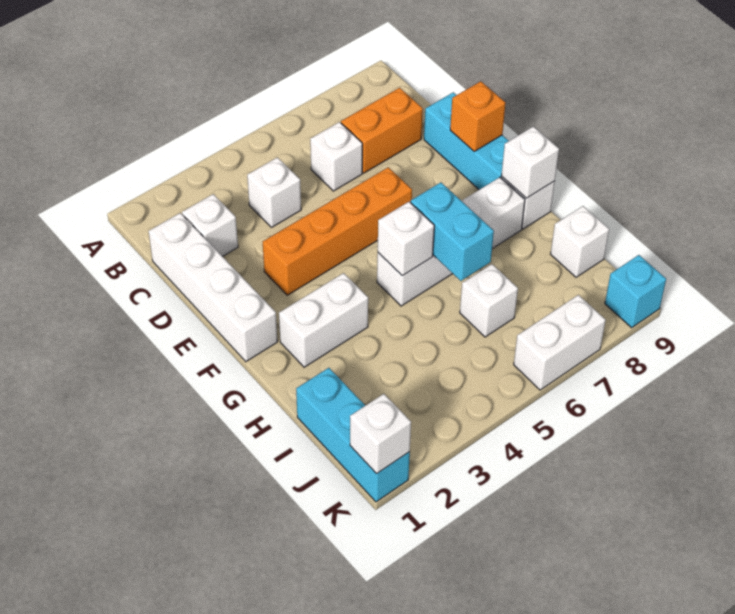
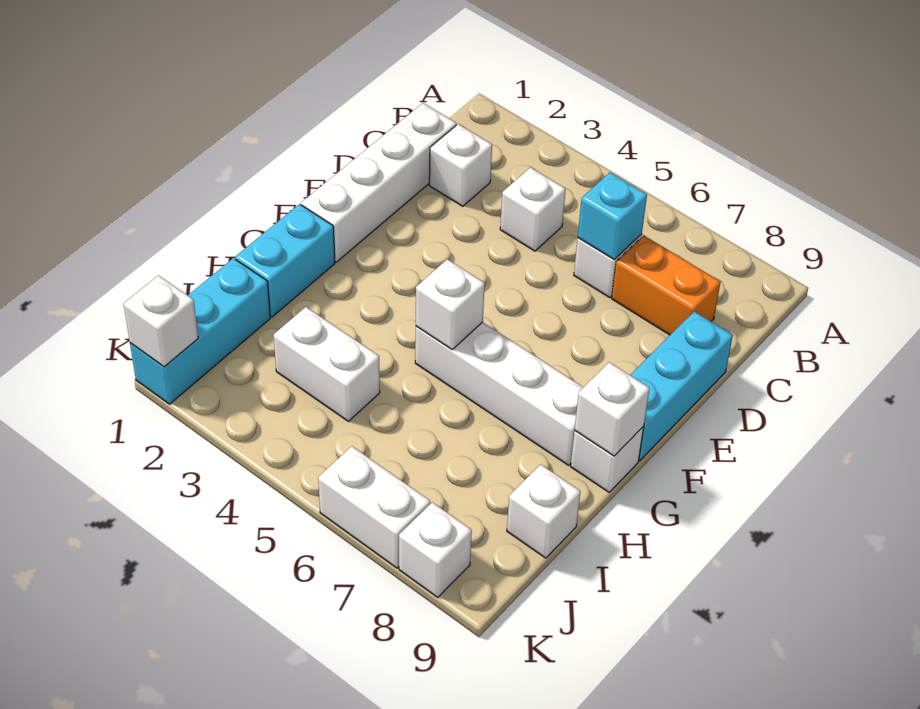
orange 1x4 brick [263,167,412,295] -> none
orange 1x1 brick [450,81,505,151] -> none
white 1x2 brick [279,273,368,367] -> white 1x2 brick moved to [274,307,380,421]
cyan 1x2 brick [411,182,494,281] -> cyan 1x2 brick moved to [235,204,335,317]
white 1x1 brick [460,264,518,337] -> white 1x1 brick moved to [399,502,472,597]
cyan 1x1 brick [605,255,666,328] -> cyan 1x1 brick moved to [578,172,647,260]

